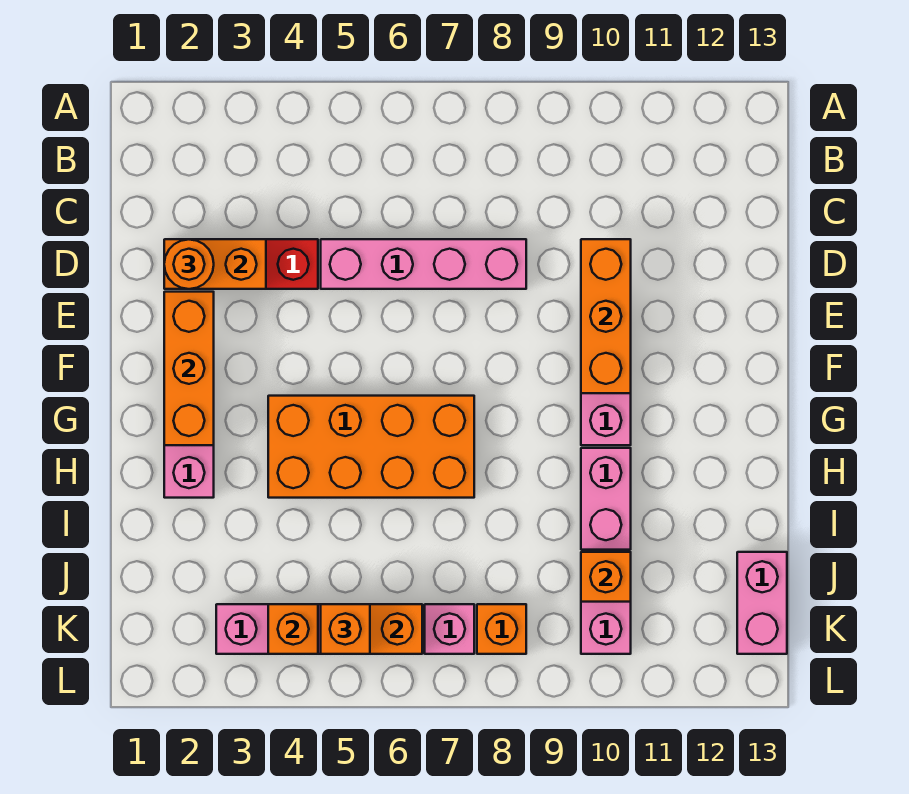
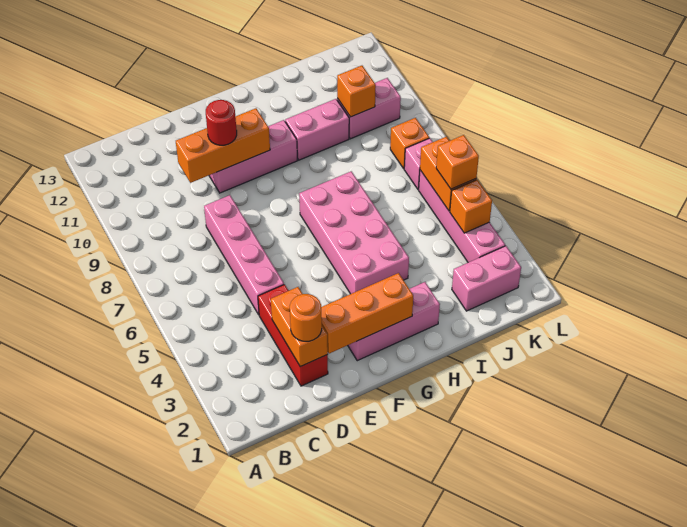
none -> red 1x1 round brick [206,100,237,145]
orange 2x4 brick [268,396,474,498] -> pink 2x4 brick [299,171,409,294]
pink 1x2 brick [737,552,787,654] -> pink 1x2 brick moved to [452,246,521,311]

